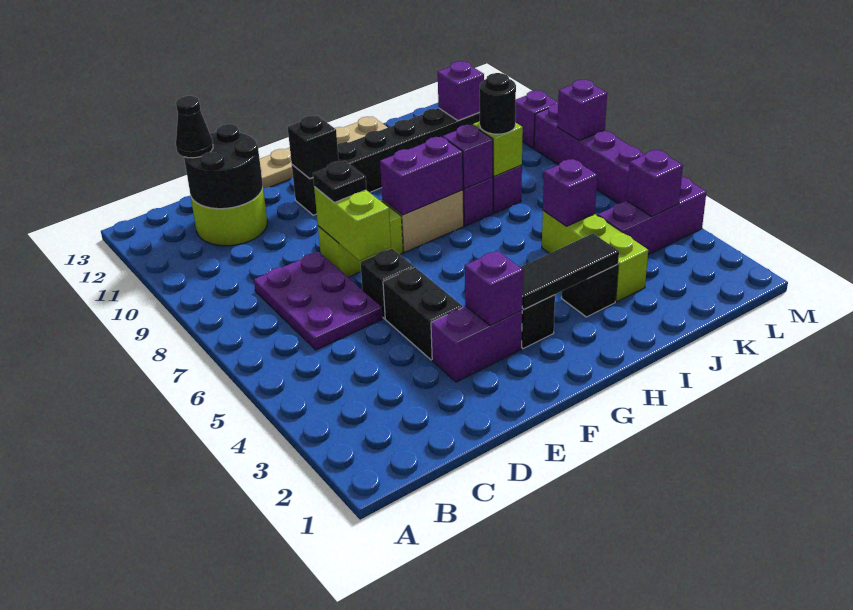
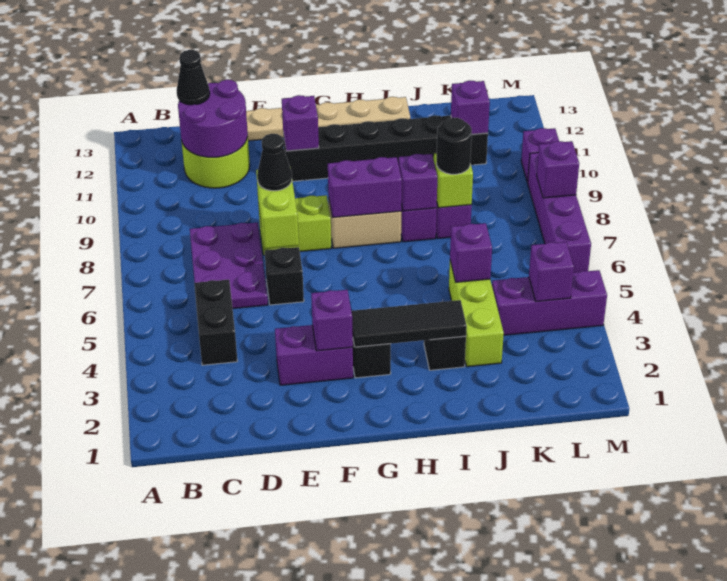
black 2x2 round brick [184,124,263,209] -> purple 2x2 round brick [178,80,248,157]
black 1x2 brick [383,267,463,360] -> black 1x2 brick moved to [194,280,237,365]
black 1x1 plate [313,161,366,202] -> black 1x1 cone [257,134,292,191]
black 1x1 brick [288,116,339,179] -> purple 1x1 brick [282,95,319,151]

